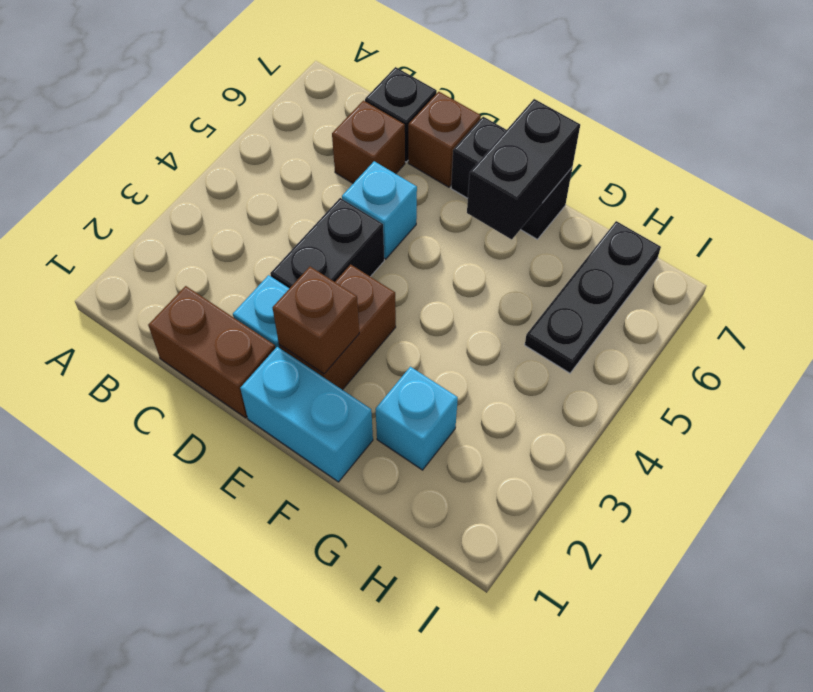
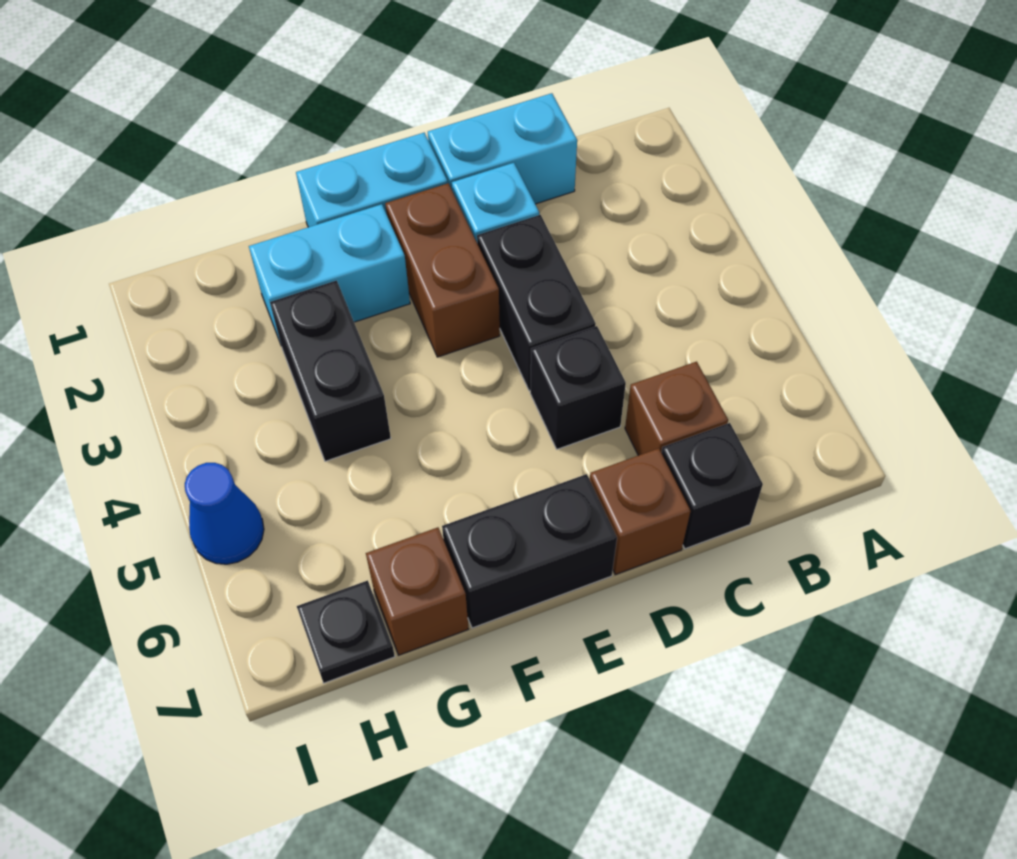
brown 1x2 brick [148,286,275,418] -> cyan 1x2 brick [428,93,577,204]
cyan 1x1 brick [342,161,417,259] -> black 1x1 brick [530,326,626,449]
brown 1x1 brick [273,267,359,374] -> brown 1x1 brick moved to [366,527,468,655]
black 1x2 brick [467,99,580,240] -> black 1x2 brick moved to [270,280,391,461]
cyan 1x1 brick [376,367,458,470] -> cyan 1x2 brick [249,204,410,344]
black 1x3 plate [525,221,661,373] -> black 1x1 plate [297,580,395,683]
none -> blue 1x1 cone [185,463,264,564]

